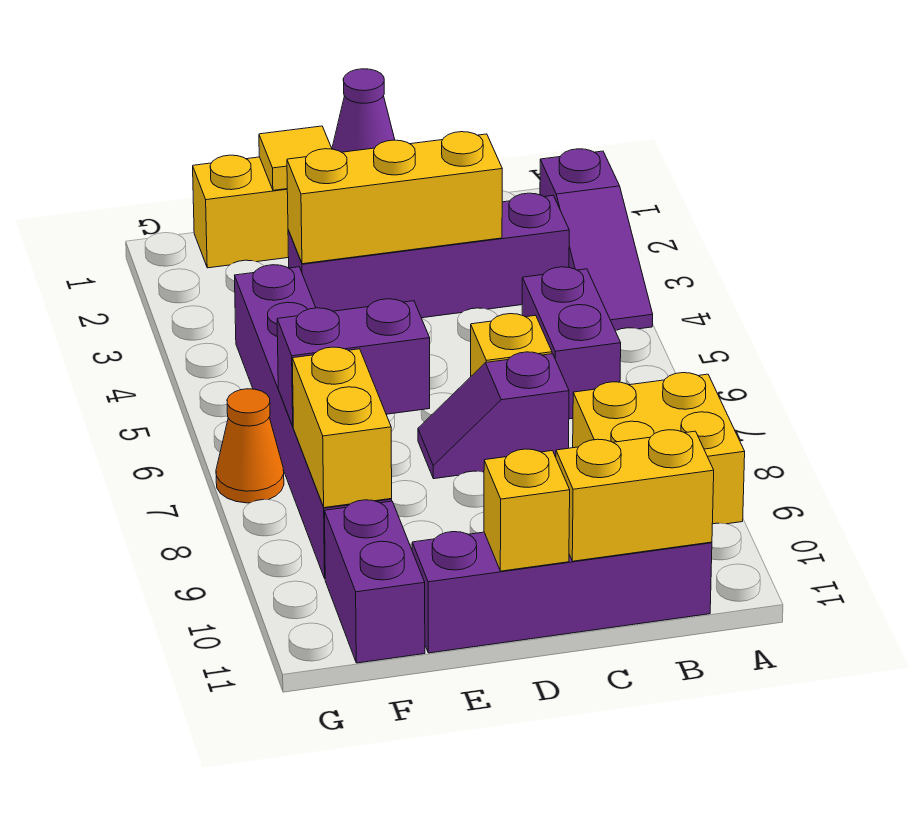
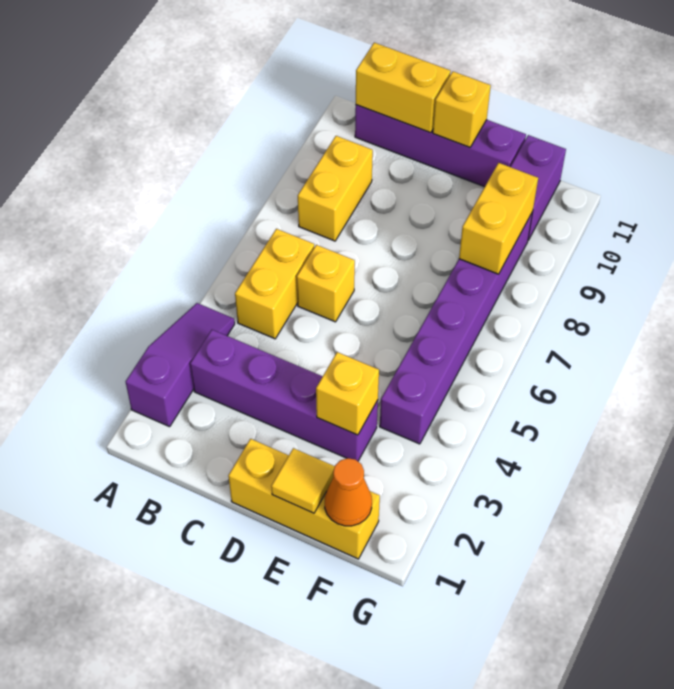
yellow 2x2 brick [573,373,745,524] -> yellow 1x2 brick [298,136,373,241]
purple 1x2 brick [522,267,621,419] -> yellow 1x2 brick [235,229,314,339]
yellow 1x3 brick [287,132,502,264] -> yellow 1x1 brick [316,352,379,435]
purple 1x2 slope [418,352,569,479] -> none
purple 1x1 cone [332,69,395,152] -> none
purple 1x2 brick [277,299,430,426] -> none
orange 1x1 cone [216,389,284,503] -> orange 1x1 cone moved to [325,458,372,526]

